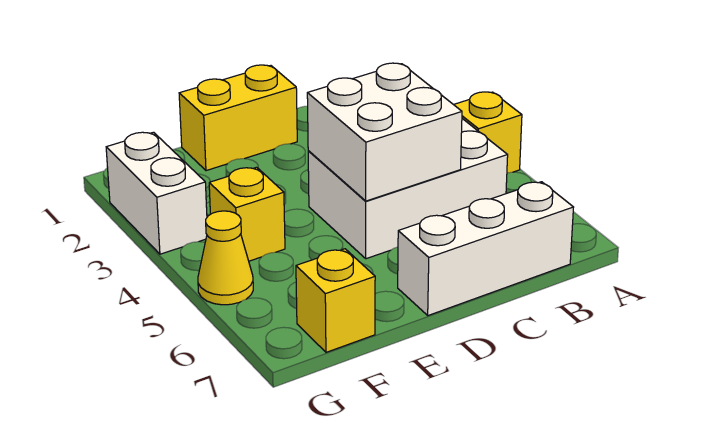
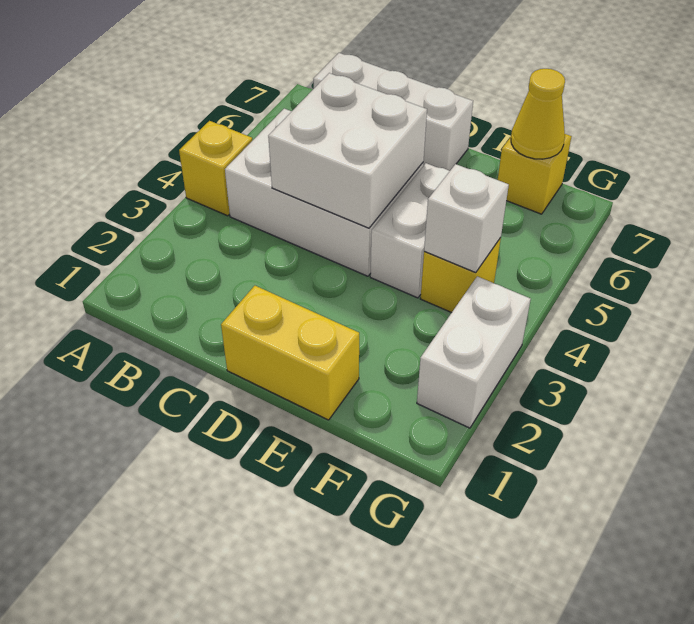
none -> white 1x2 brick [370,163,450,298]
none -> white 1x1 brick [424,164,509,273]
yellow 1x1 cone [198,211,253,305] -> yellow 1x1 cone moved to [511,69,565,159]

